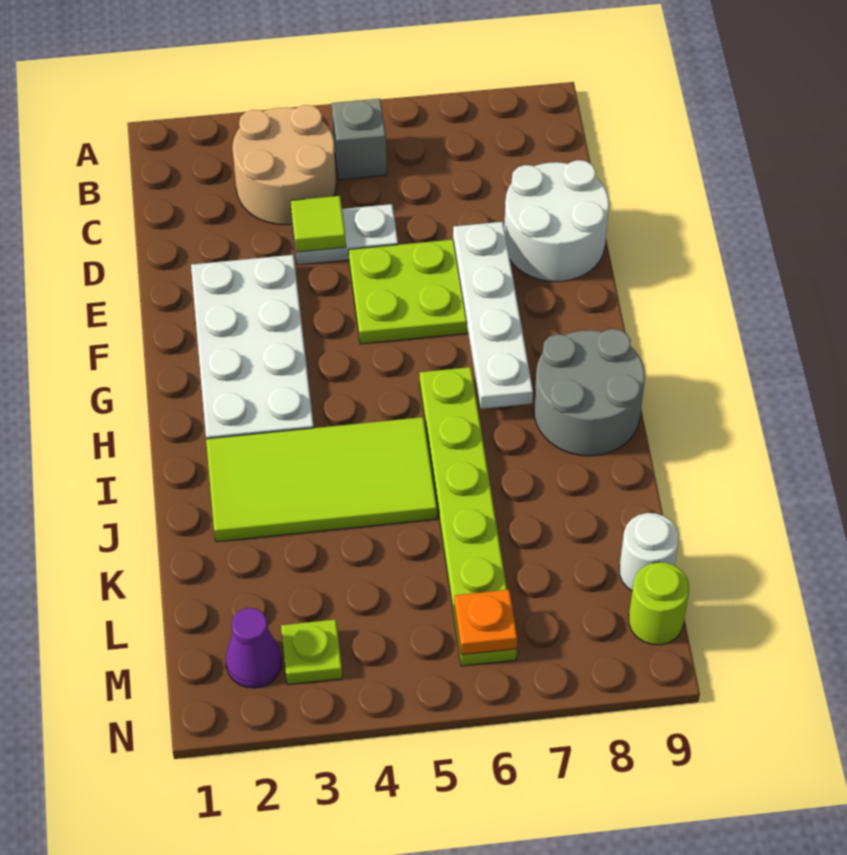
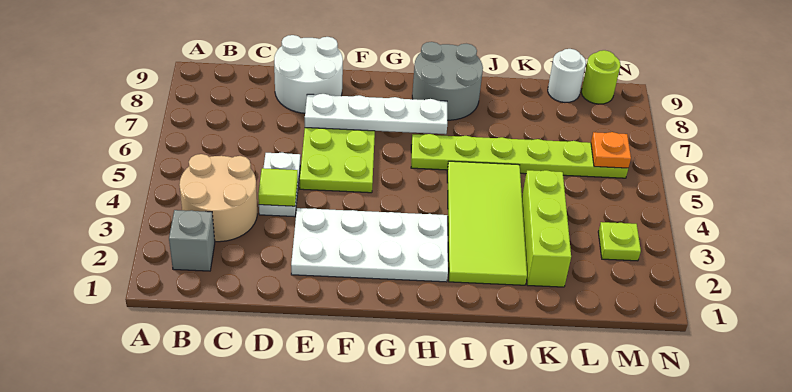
grey 1x1 brick [332,99,387,180] -> grey 1x1 brick moved to [169,210,215,271]
none -> lime 1x3 brick [522,170,571,287]
purple 1x1 cone [226,608,282,688] -> none

